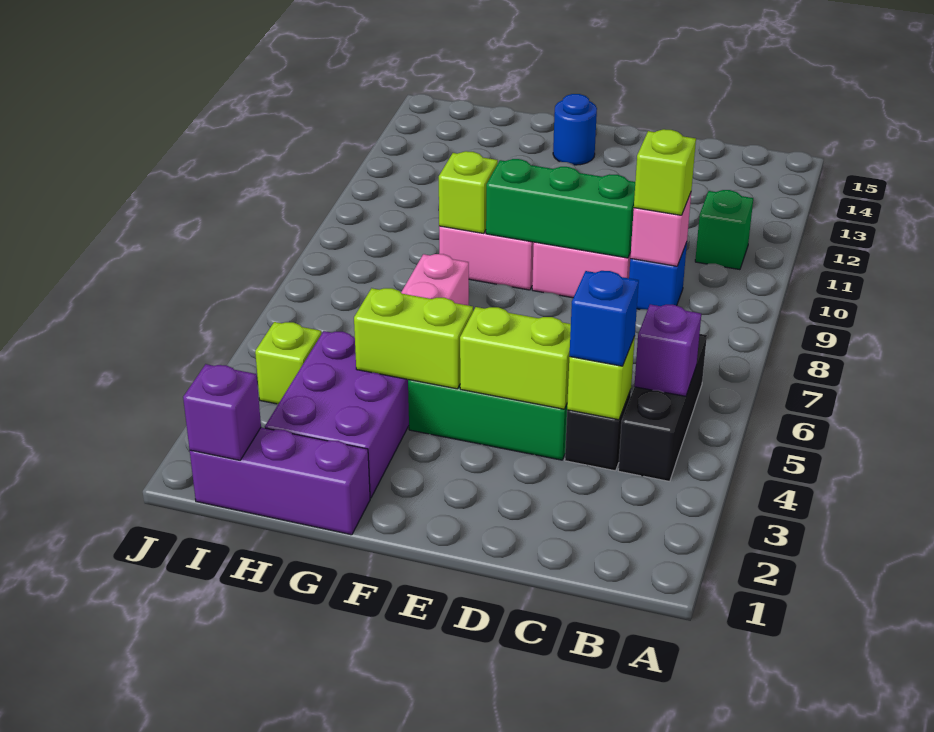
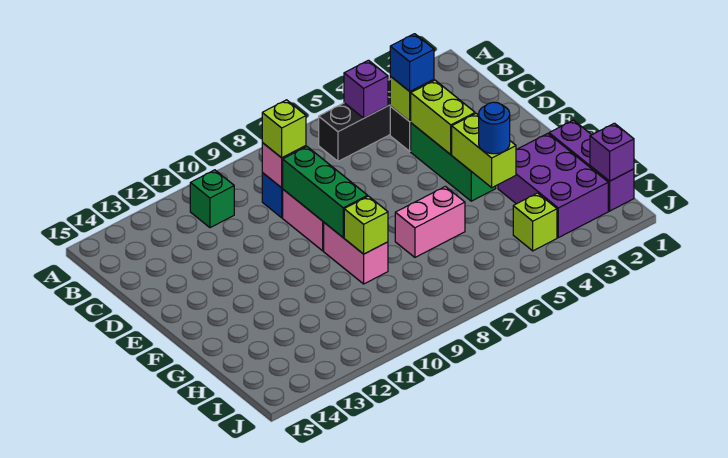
blue 1x1 round brick [553,94,597,165] -> blue 1x1 round brick moved to [479,102,510,154]
purple 2x3 brick [265,331,409,498] -> purple 2x3 brick turned to [498,133,608,238]

